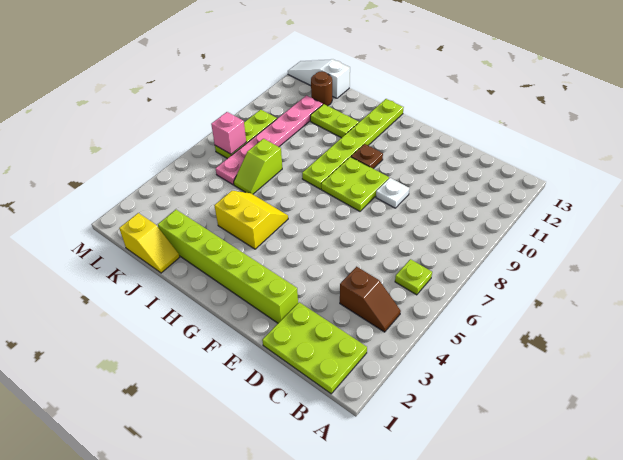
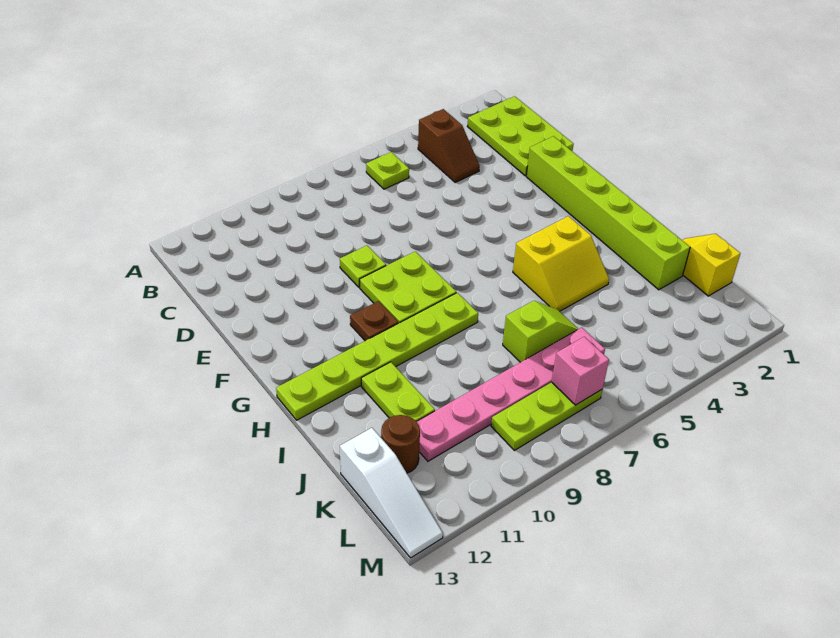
brown 1x2 slope [340,267,401,332] -> brown 1x2 slope turned to [418,109,480,182]
white 1x1 plate [376,178,409,208] -> lime 1x1 plate [340,246,386,287]
yellow 2x2 slope [214,191,288,249] -> yellow 2x2 slope turned to [513,216,609,311]

